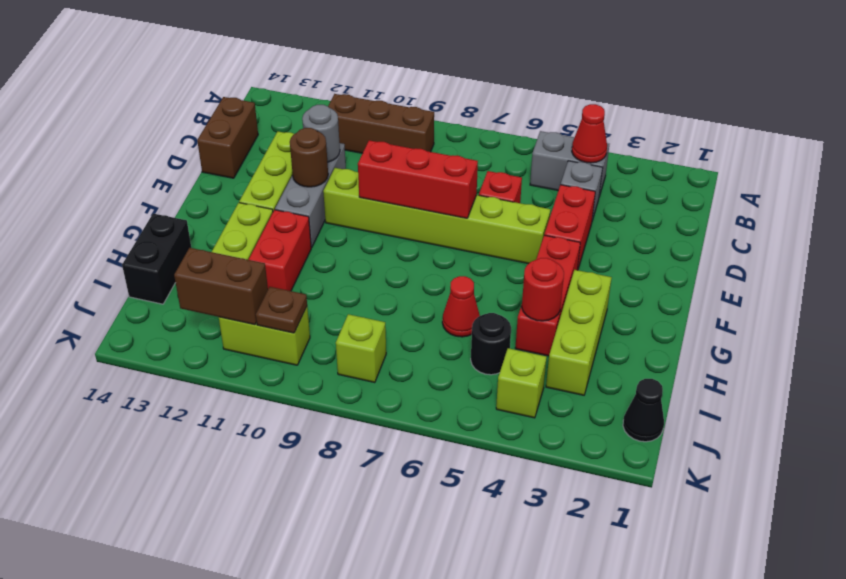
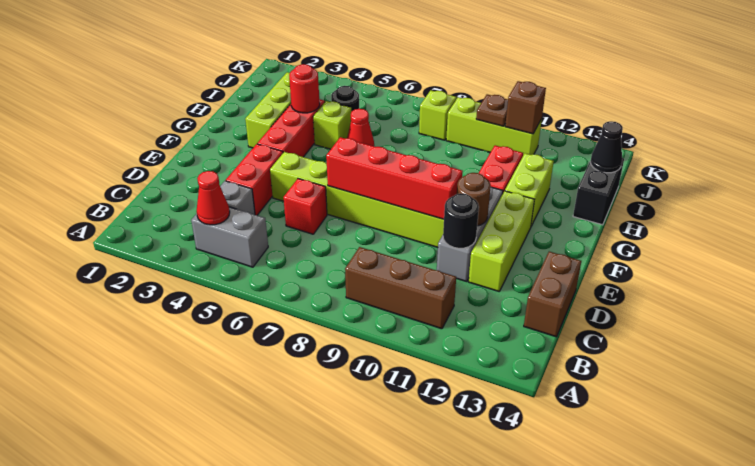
grey 1x1 round brick [302,105,340,162] -> black 1x1 round brick [443,193,479,248]
red 1x3 brick [358,140,478,218] -> red 1x4 brick [326,137,463,219]
black 1x1 cone [623,379,664,442] -> black 1x1 cone moved to [590,121,623,173]
lime 1x1 brick [496,348,547,418] -> lime 1x1 brick moved to [313,101,351,149]
lime 1x2 brick [219,307,310,365] -> lime 1x3 brick [446,97,542,155]
brown 1x2 brick [174,248,268,325] -> brown 1x1 brick [505,81,546,134]

